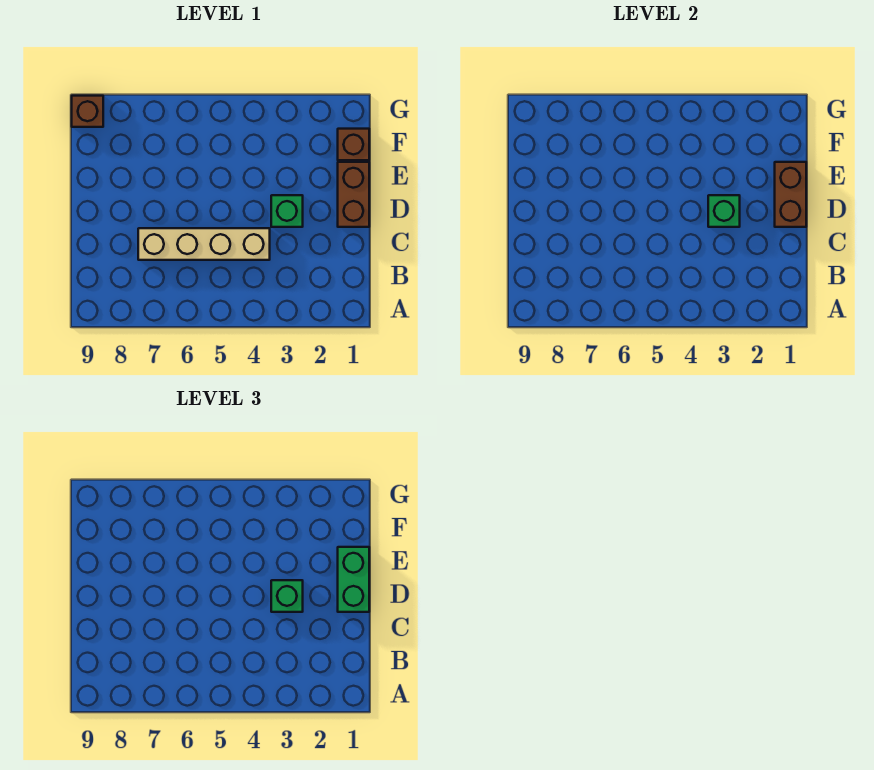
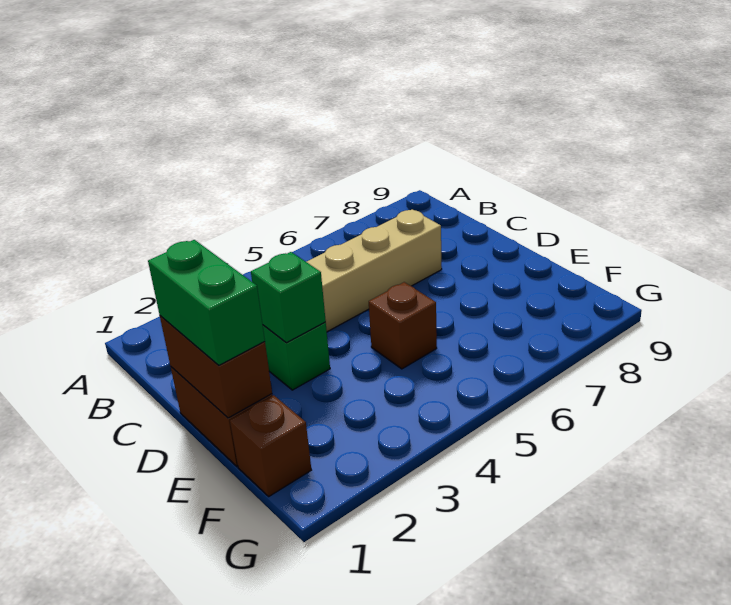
green 1x1 brick [271,580,303,612] -> none
brown 1x1 brick [72,96,103,127] -> brown 1x1 brick moved to [369,282,437,369]

